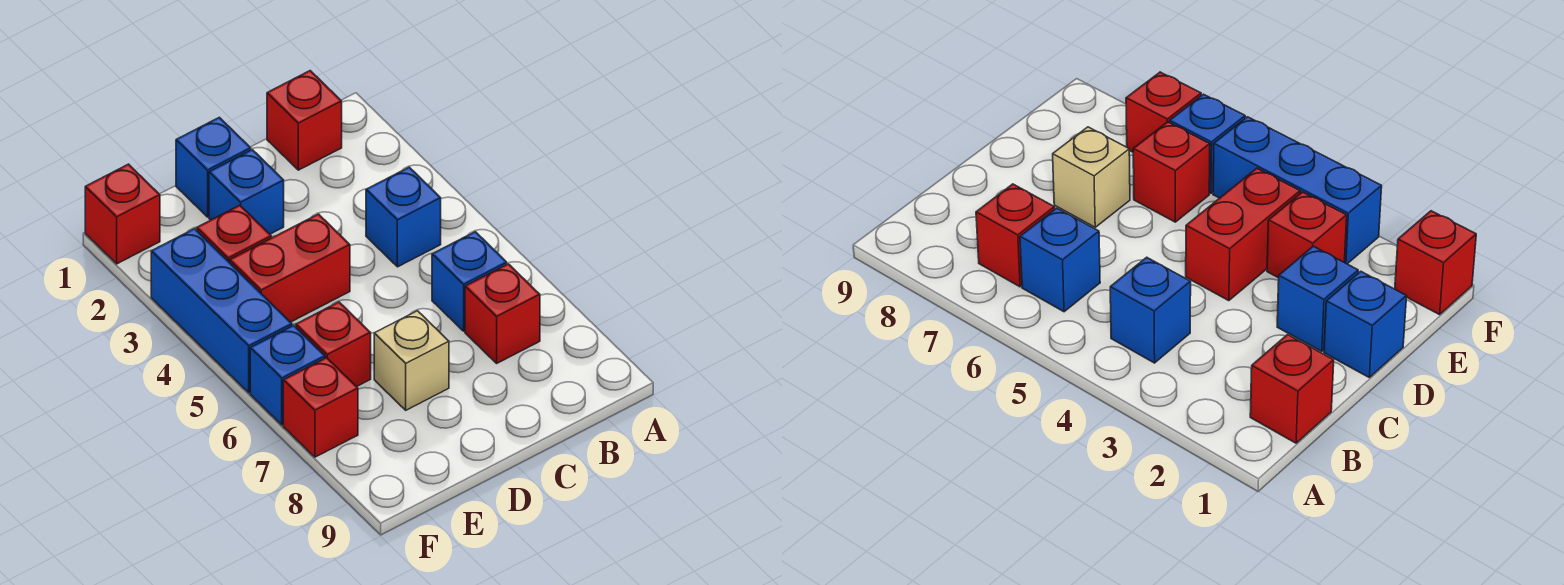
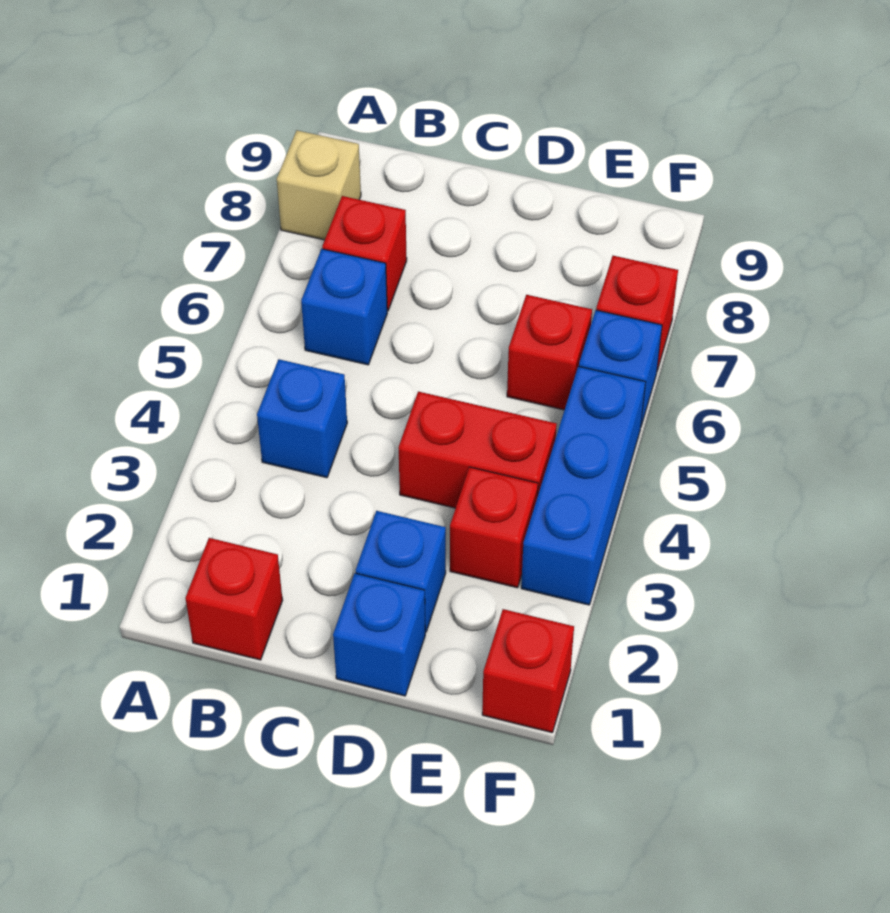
tan 1x1 brick [374,311,449,410] -> tan 1x1 brick moved to [277,130,361,240]

